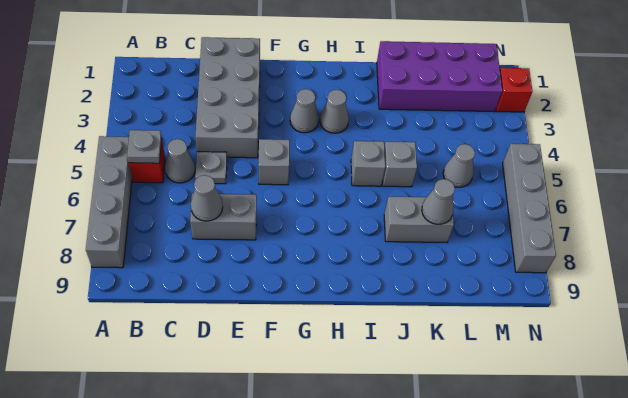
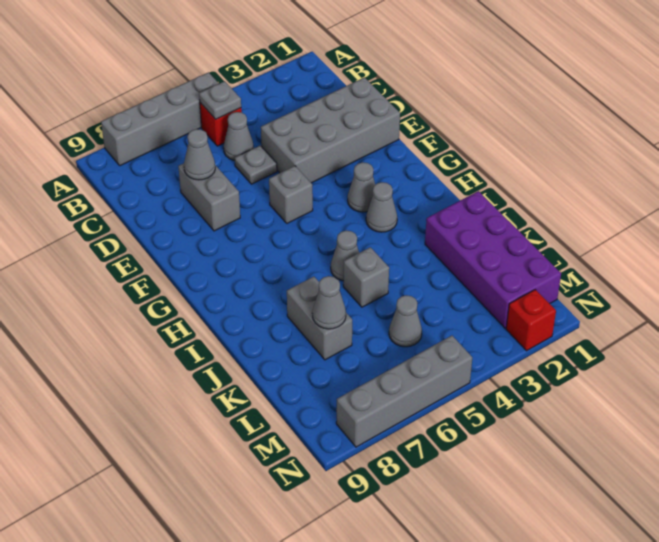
grey 1x1 brick [351,141,385,186] -> grey 1x1 cone [331,231,359,281]

